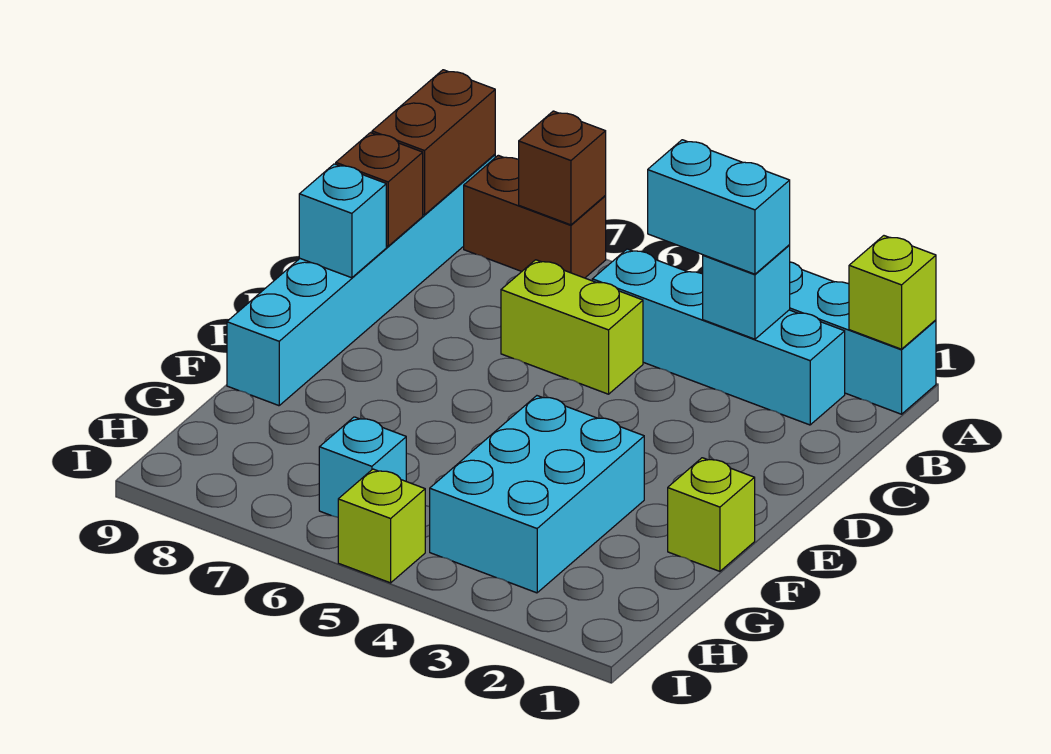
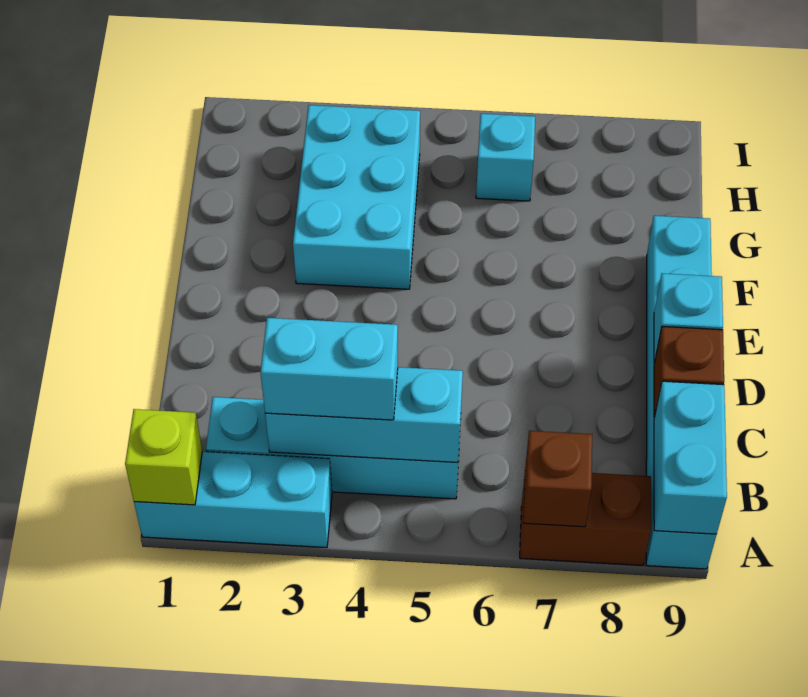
brown 1x2 brick [372,70,495,215] -> cyan 1x2 brick [654,381,727,534]
cyan 1x1 brick [703,245,790,339] -> cyan 1x3 brick [265,367,463,462]
lime 1x2 brick [501,260,643,394] -> none
lime 1x1 brick [668,458,755,571] -> none
lime 1x1 brick [338,469,425,583] -> none

